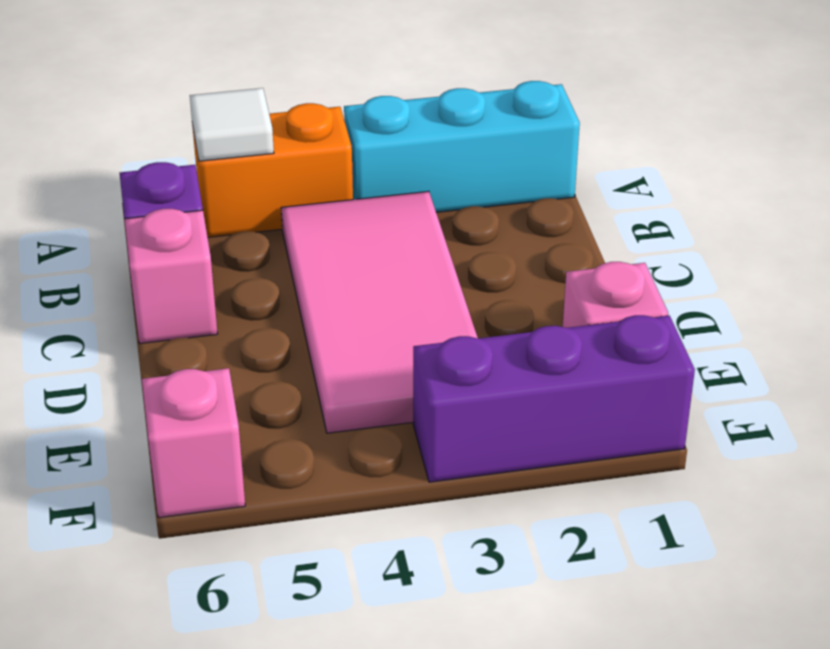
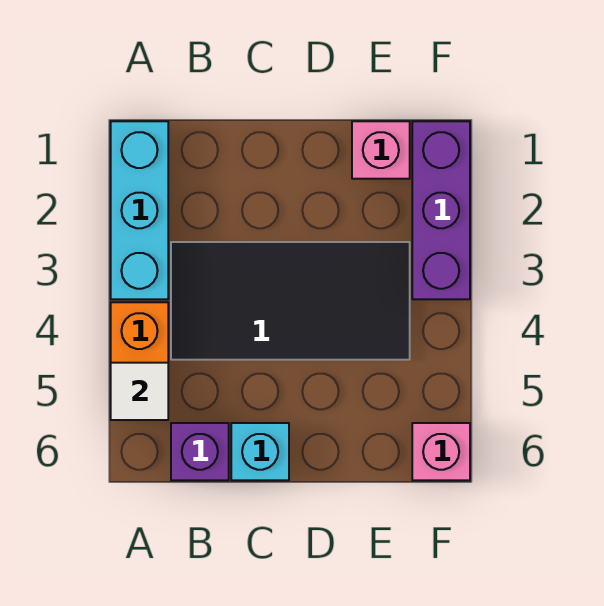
pink 2x4 tile [281,191,478,433] -> black 2x4 tile [171,242,410,360]
pink 1x1 brick [125,209,218,343] -> cyan 1x1 brick [231,423,289,480]

